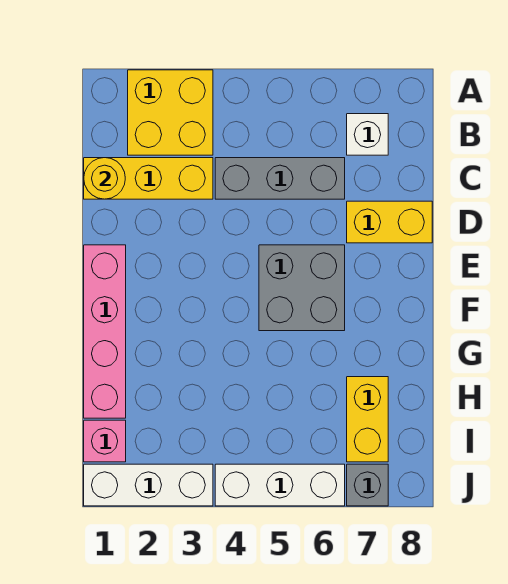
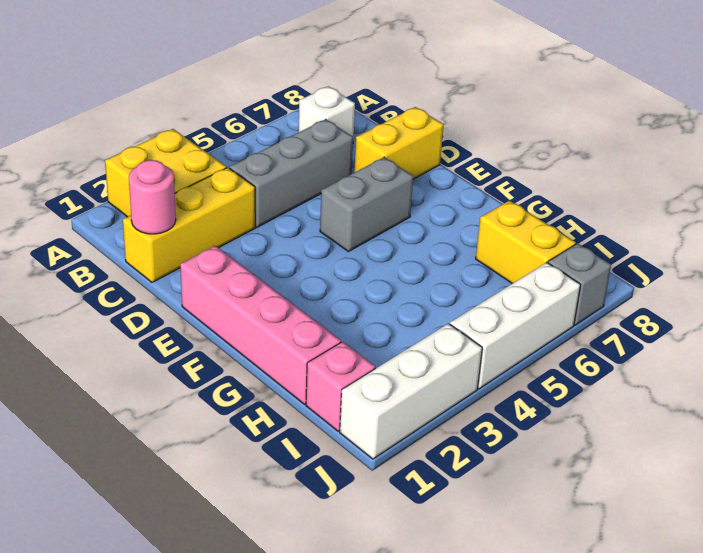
yellow 1x1 round brick [84,158,125,199] -> pink 1x1 round brick [129,160,176,234]
grey 2x2 brick [259,245,345,331] -> grey 1x2 brick [320,157,413,252]

